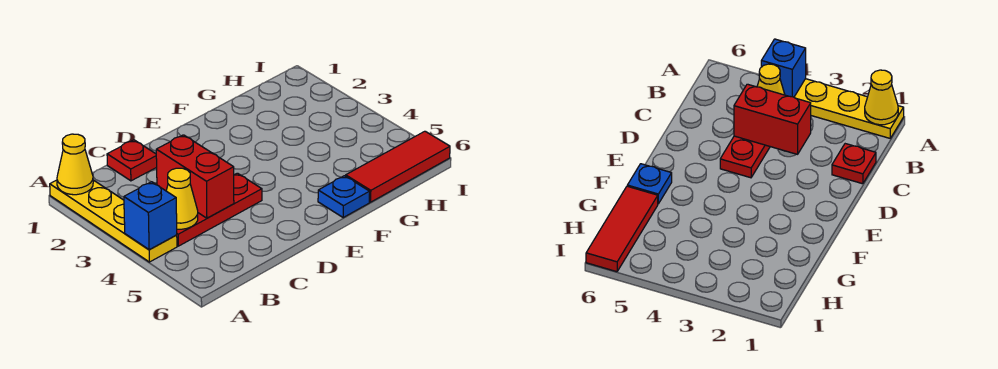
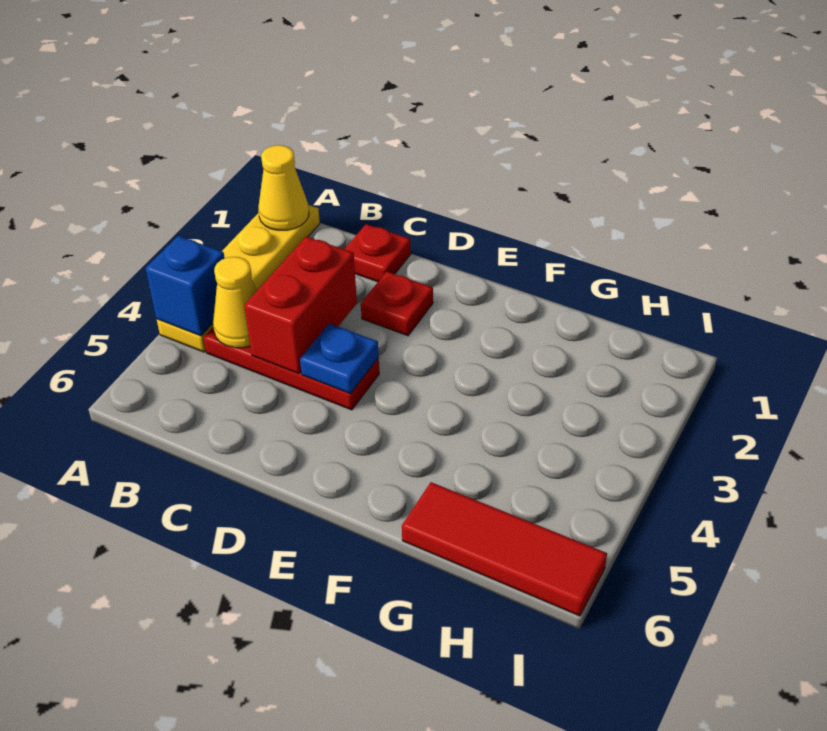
none -> red 1x1 plate [361,272,433,336]
blue 1x1 plate [318,176,370,217] -> blue 1x1 plate moved to [300,324,379,394]

